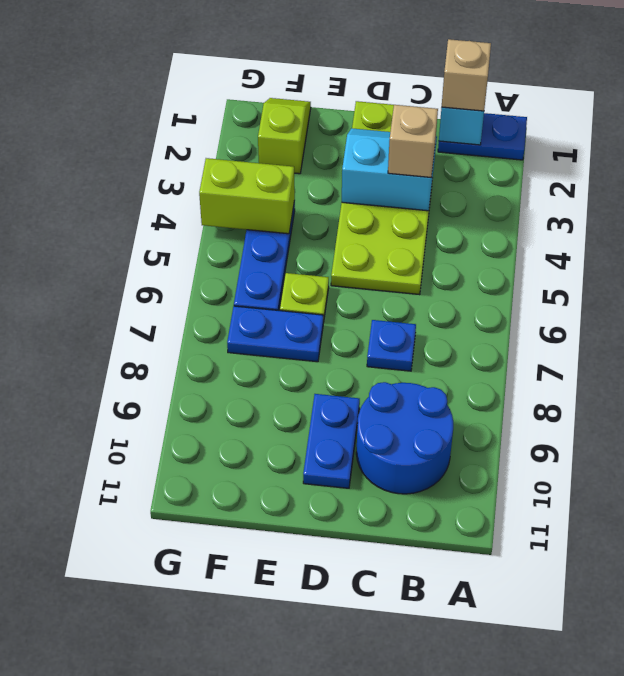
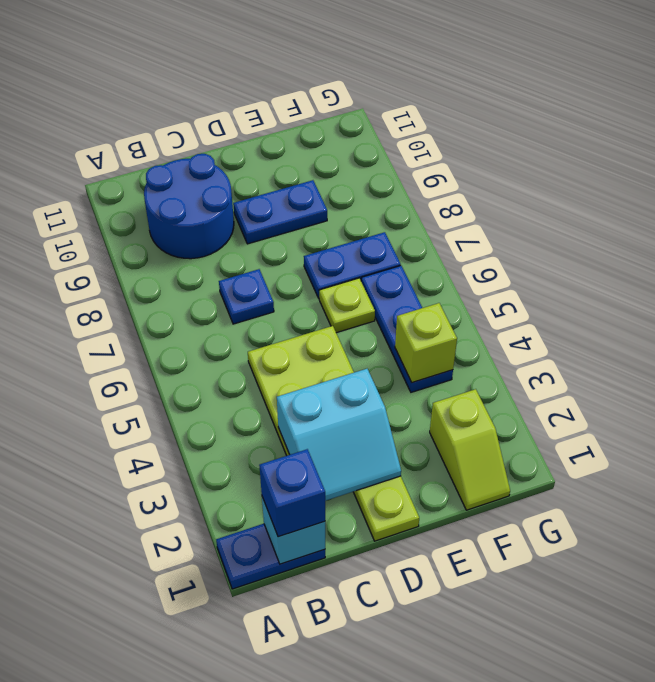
tan 1x1 brick [442,39,491,111] -> blue 1x1 brick [259,449,325,537]
tan 1x1 brick [388,105,438,177] -> none
blue 1x2 plate [303,394,360,488] -> blue 1x2 plate turned to [233,180,327,244]
lime 1x2 brick [199,158,295,234] -> lime 1x1 brick [395,303,457,383]

